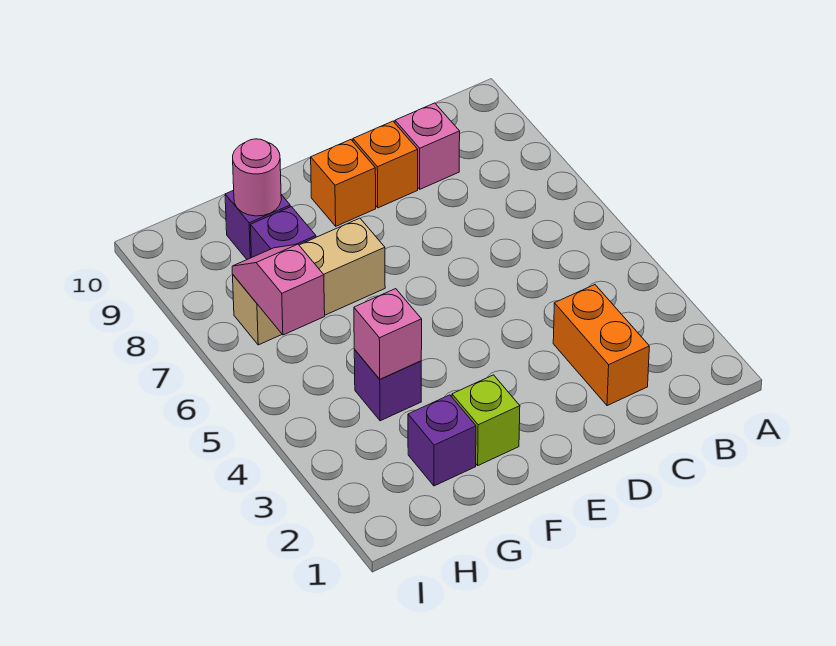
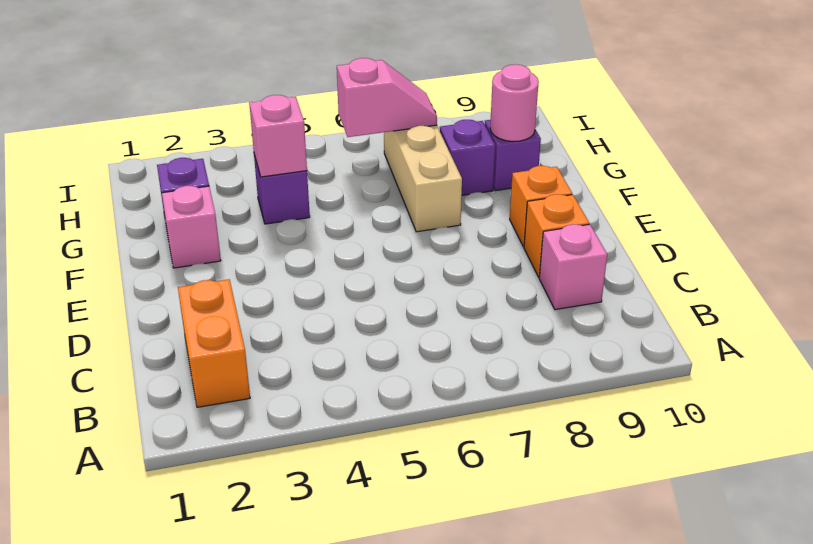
orange 1x2 brick [553,285,649,406] -> orange 1x2 brick turned to [178,279,250,407]
lime 1x1 brick [452,375,520,465] -> pink 1x1 brick [162,186,221,268]

